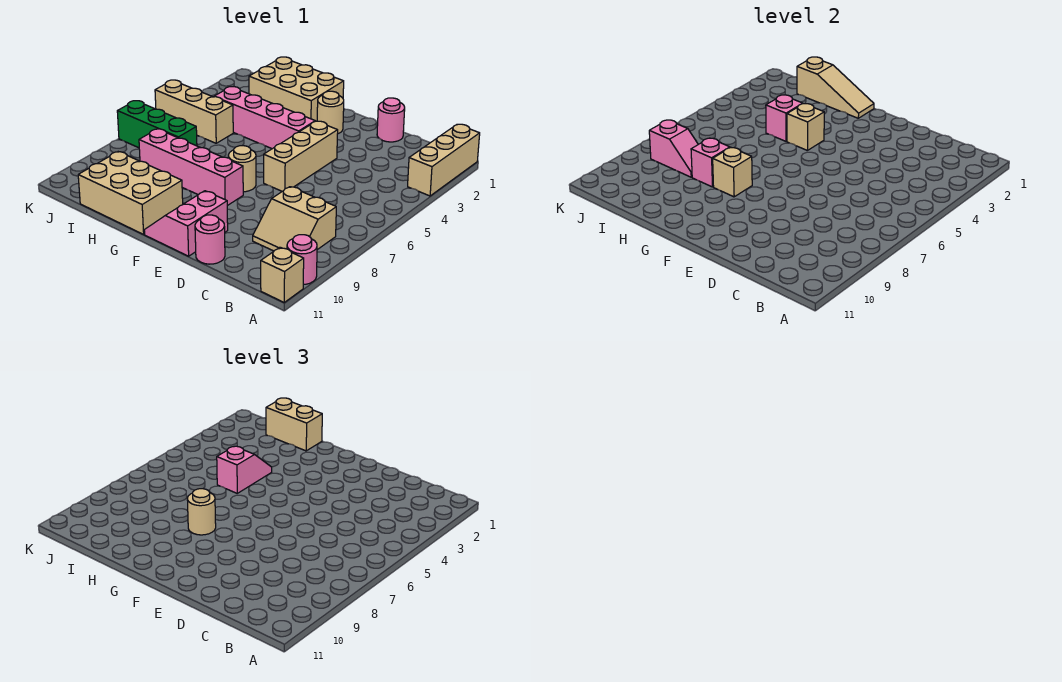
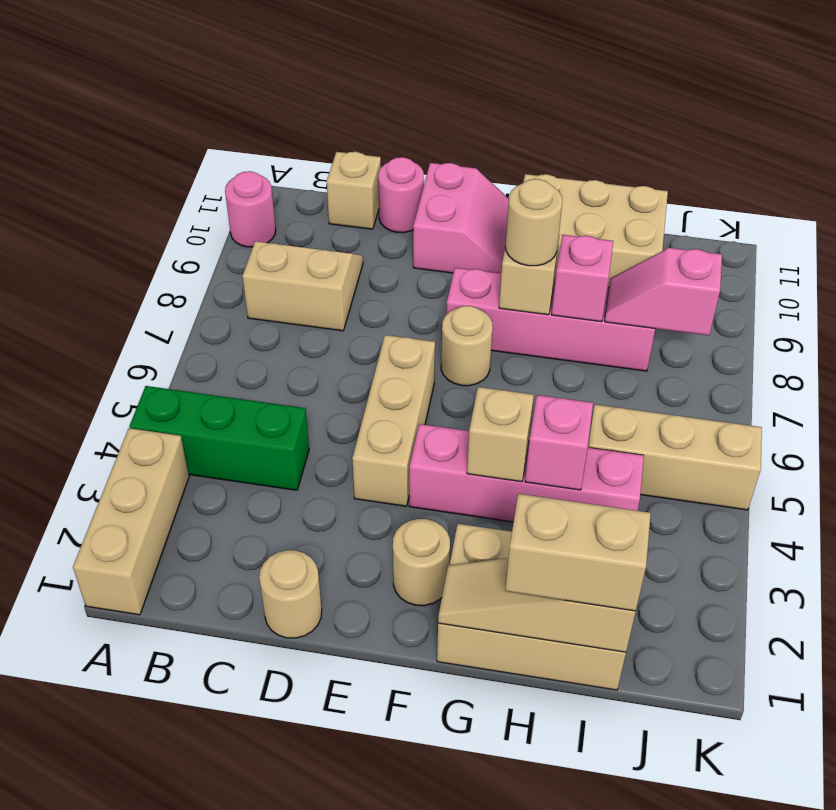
tan 1x1 brick [261,247,304,302] -> tan 1x1 brick moved to [327,152,381,229]
pink 1x1 round brick [377,98,405,142] -> tan 1x1 round brick [259,550,322,638]
pink 1x2 slope [217,446,272,493] -> none
green 1x3 brick [117,101,197,148] -> green 1x3 brick moved to [129,386,309,490]

